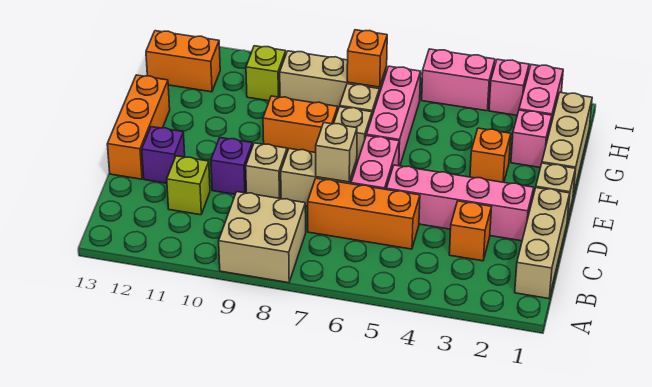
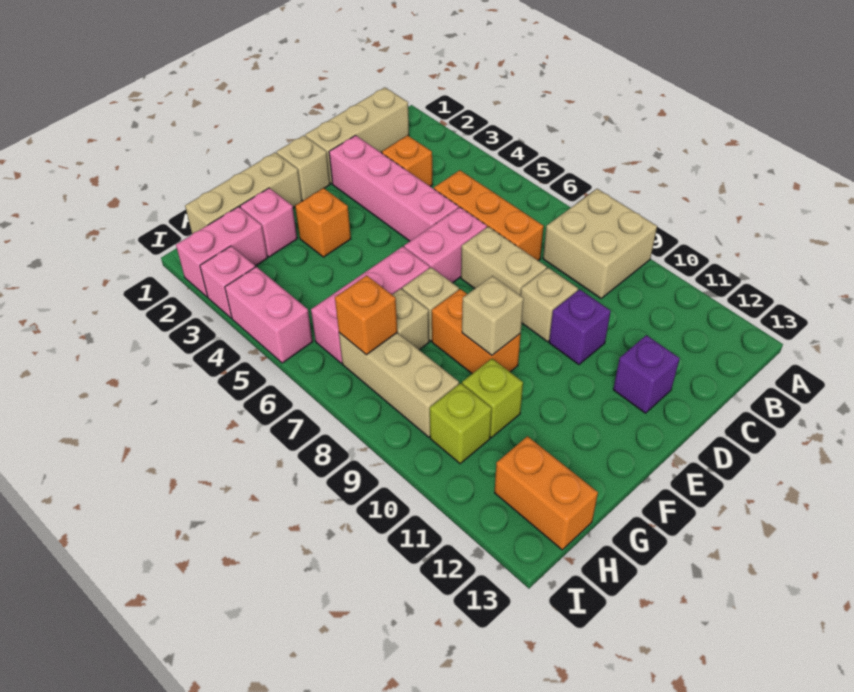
lime 1x1 brick [167,156,210,215] -> lime 1x1 brick moved to [462,359,523,438]
tan 1x1 brick [316,123,357,182] -> tan 1x1 brick moved to [462,276,524,355]
orange 1x3 brick [107,75,170,179] -> none

